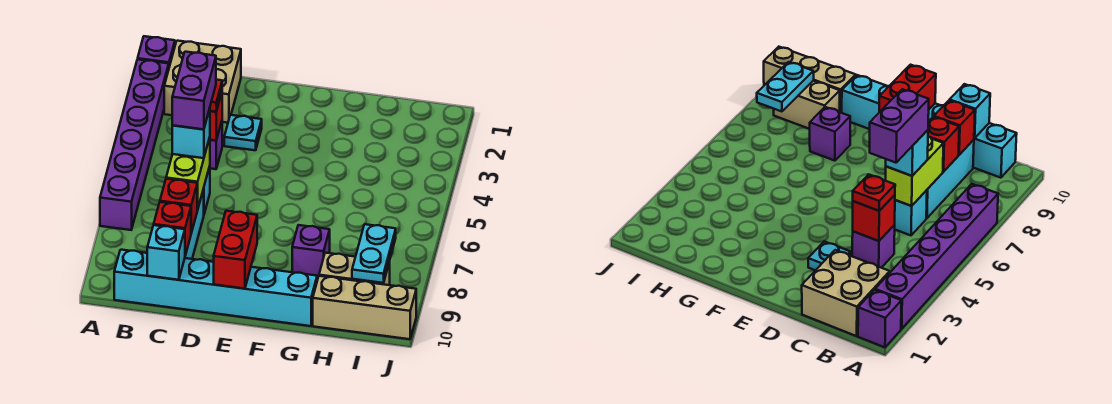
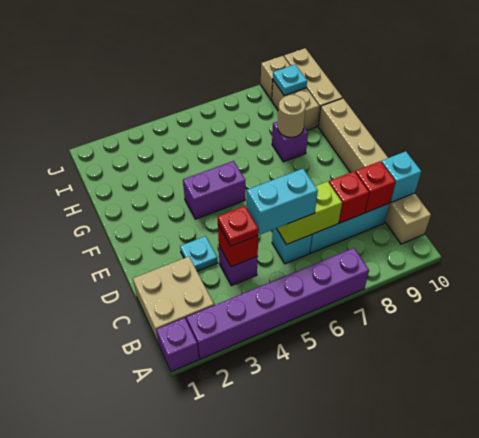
cyan 1x6 brick [114,250,317,326] -> tan 1x6 brick [318,98,431,244]
purple 1x2 brick [172,52,216,129] -> purple 1x2 brick moved to [183,161,245,219]
cyan 1x1 brick [172,109,210,158] -> cyan 1x2 brick [247,169,318,235]
red 1x2 brick [214,211,257,289] -> none
none -> tan 1x1 round brick [278,95,306,137]
cyan 1x2 plate [352,224,396,283] -> cyan 1x1 plate [273,65,307,95]
none -> tan 1x1 brick [261,56,290,100]

